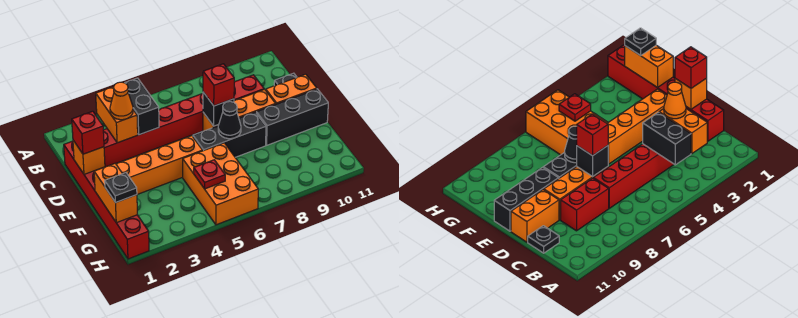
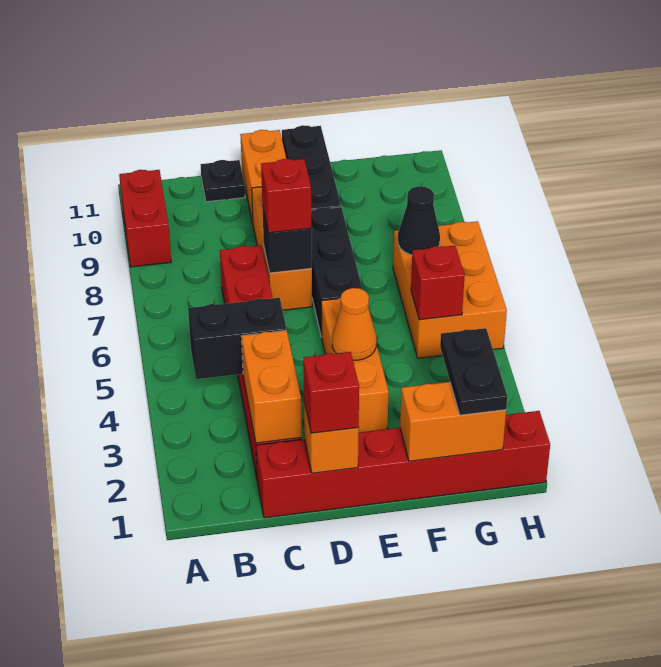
orange 1x2 brick [96,87,138,143] -> orange 1x2 brick turned to [241,330,302,443]
orange 1x1 cone [110,82,133,120] -> orange 1x1 cone moved to [332,288,376,360]
red 1x2 brick [234,75,264,101] -> red 1x2 brick moved to [119,170,171,267]
orange 1x4 brick [116,136,203,194] -> orange 1x3 brick [321,298,389,433]
black 1x1 cone [218,102,241,139] -> black 1x1 cone moved to [398,186,440,255]
orange 2x3 brick [183,143,258,225] -> orange 2x3 brick turned to [393,221,507,358]
black 1x1 plate [105,173,137,203] -> black 1x2 plate [440,328,507,415]
red 1x1 plate [194,160,225,189] -> red 1x1 brick [411,246,465,320]

